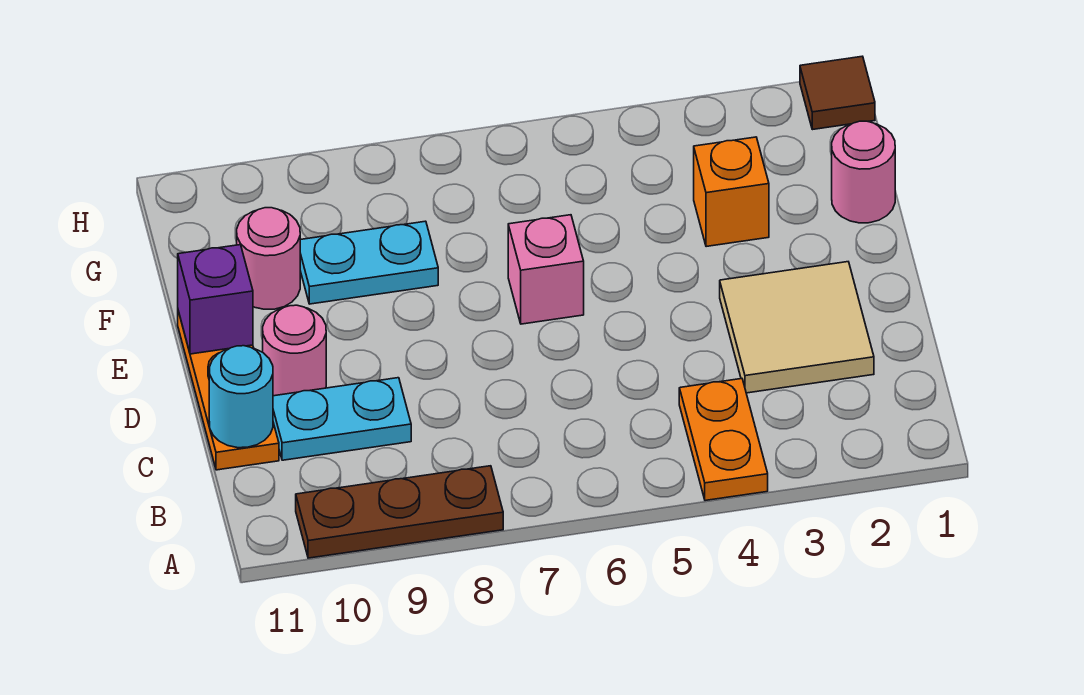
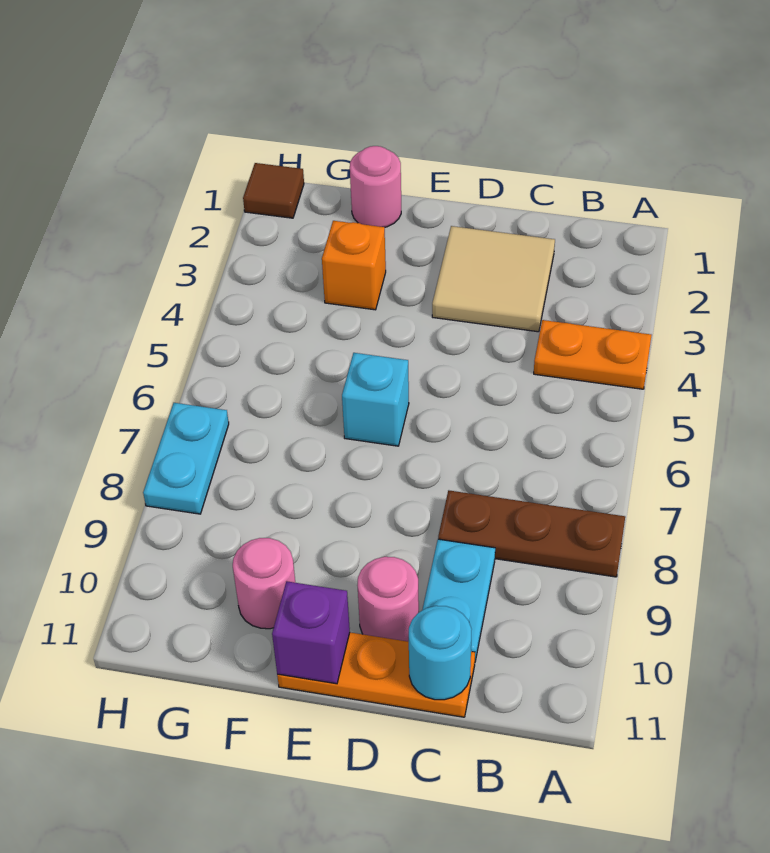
brown 1x3 plate [296,466,503,558] -> brown 1x3 plate turned to [438,490,625,577]
pink 1x1 brick [508,215,584,324] -> cyan 1x1 brick [342,353,409,446]
cyan 1x2 plate [300,221,438,304] -> cyan 1x2 plate moved to [143,403,229,514]

